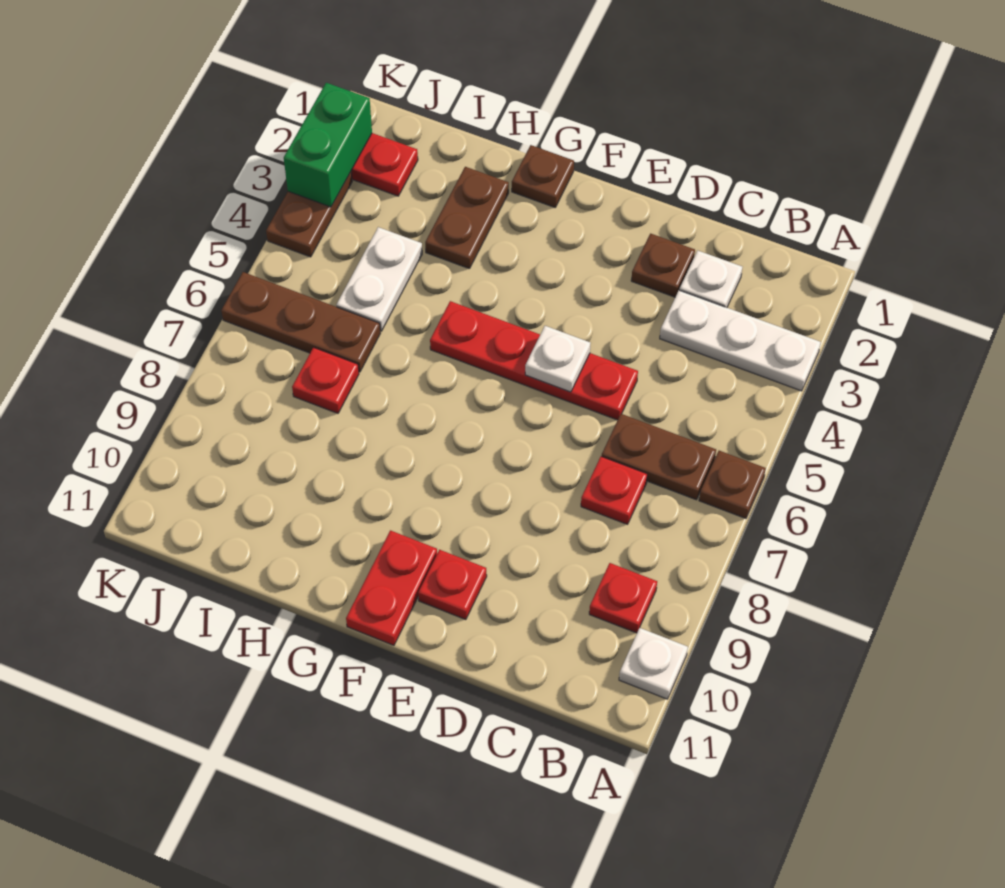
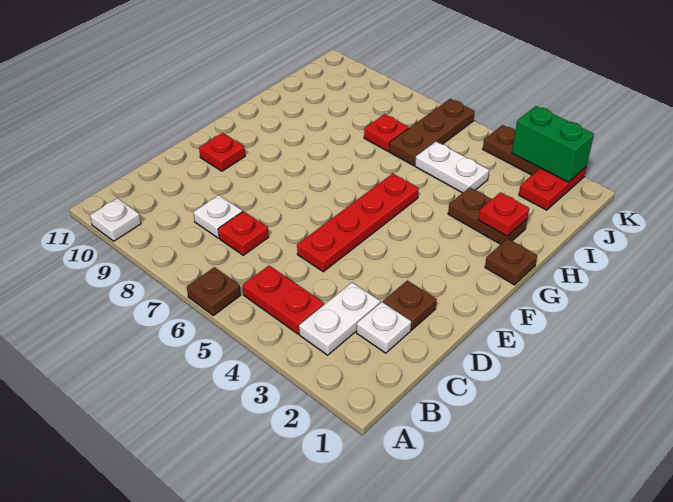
white 1x3 plate [660,290,821,391] -> white 1x2 plate [299,282,380,355]
brown 1x2 plate [602,414,716,500] -> none
red 1x1 plate [589,563,657,633] -> red 1x1 plate moved to [478,192,529,236]
white 1x1 plate [525,326,591,392] -> white 1x1 plate moved to [193,195,242,238]
red 1x2 plate [346,530,437,645] -> red 1x2 plate moved to [242,266,324,334]

